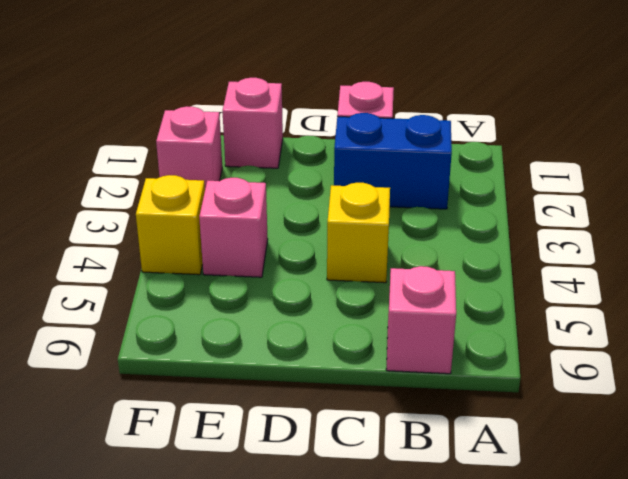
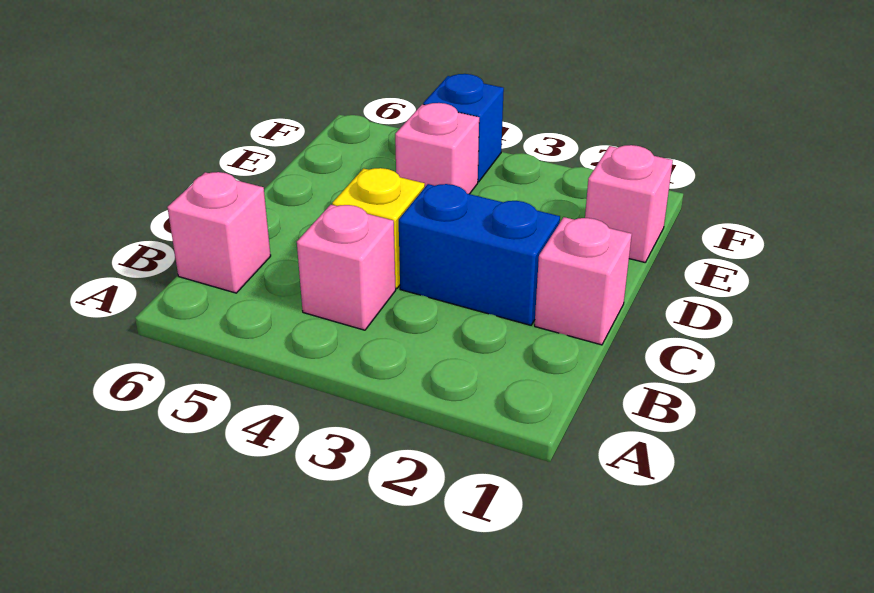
blue 1x2 brick [334,113,452,209] -> blue 1x2 brick turned to [399,184,560,325]
pink 1x1 brick [156,107,222,188] -> pink 1x1 brick moved to [297,205,396,330]
yellow 1x1 brick [136,175,205,275] -> blue 1x1 brick [423,74,504,182]

